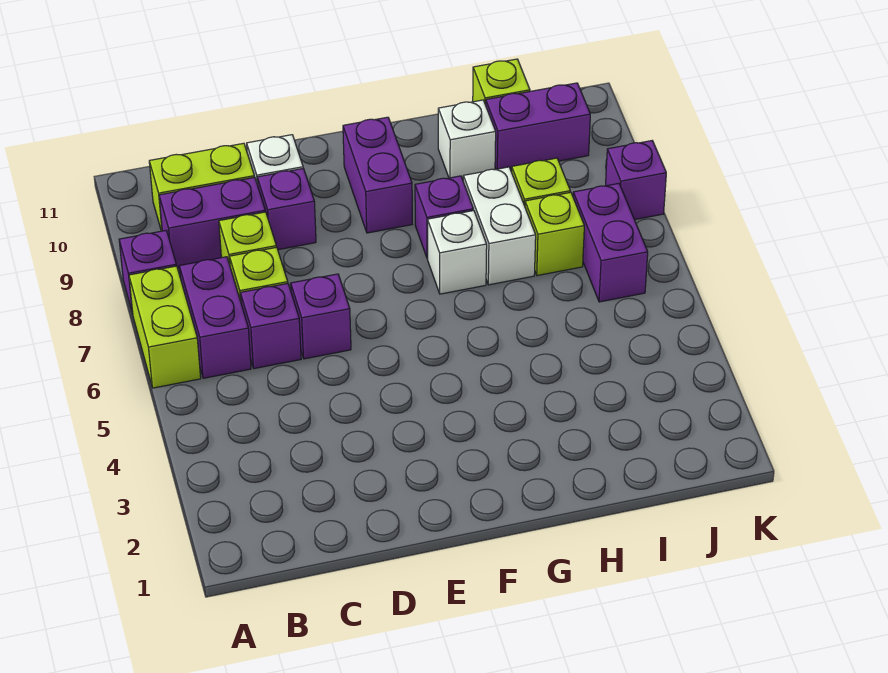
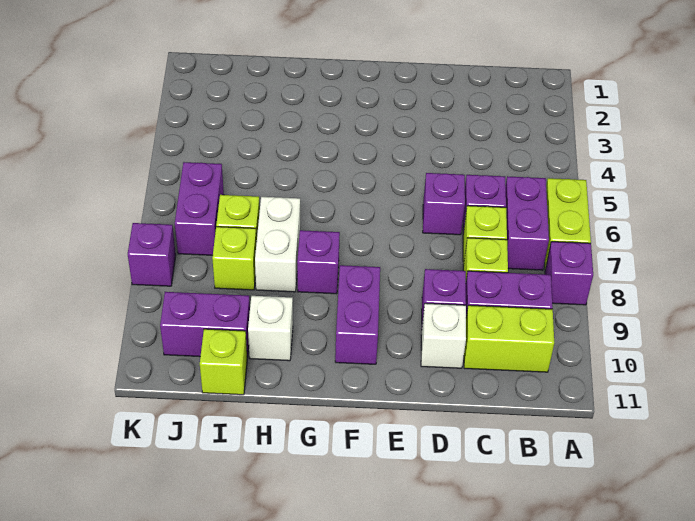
white 1x1 brick [428,211,487,294] -> none

